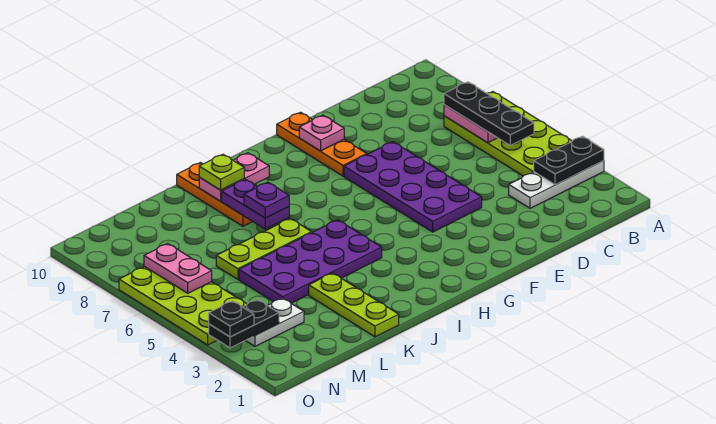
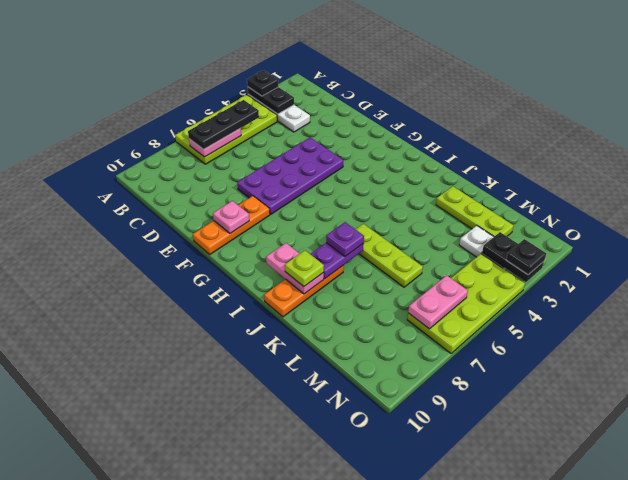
none -> black 1x1 plate [247,70,278,96]
purple 2x4 plate [239,220,382,303] -> none
lime 1x3 plate [309,273,399,337] -> lime 1x3 plate turned to [436,186,514,236]

